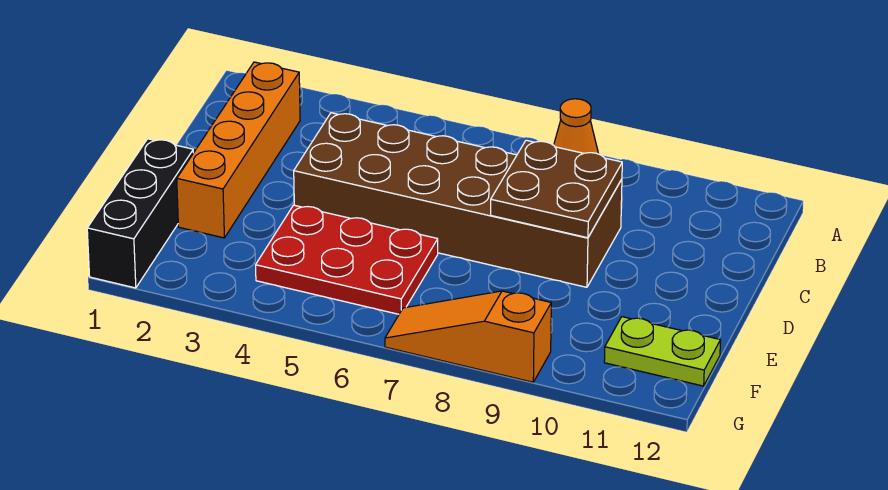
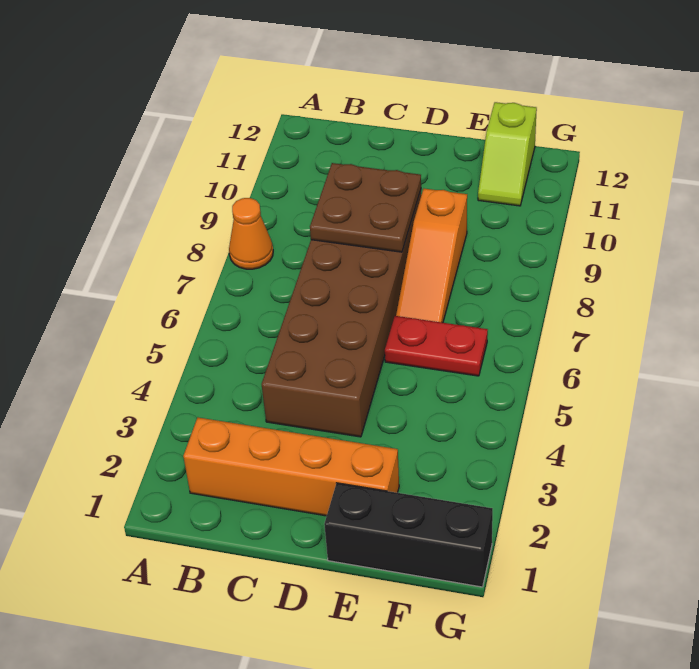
red 2x3 plate [256,205,438,314] -> red 1x2 plate [385,316,488,376]
lime 1x2 plate [604,317,720,386] -> lime 1x2 slope [478,102,537,206]
orange 1x3 slope [385,291,551,382] -> orange 1x3 slope moved to [396,189,467,323]

